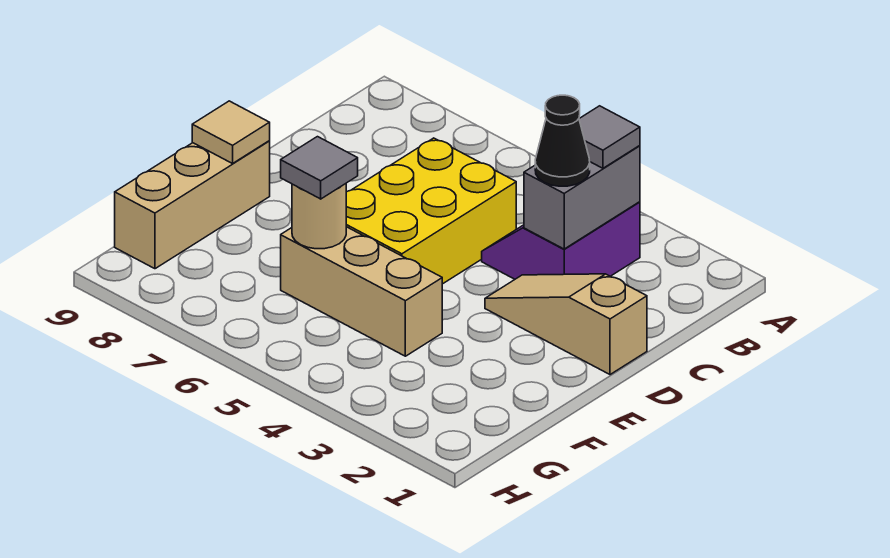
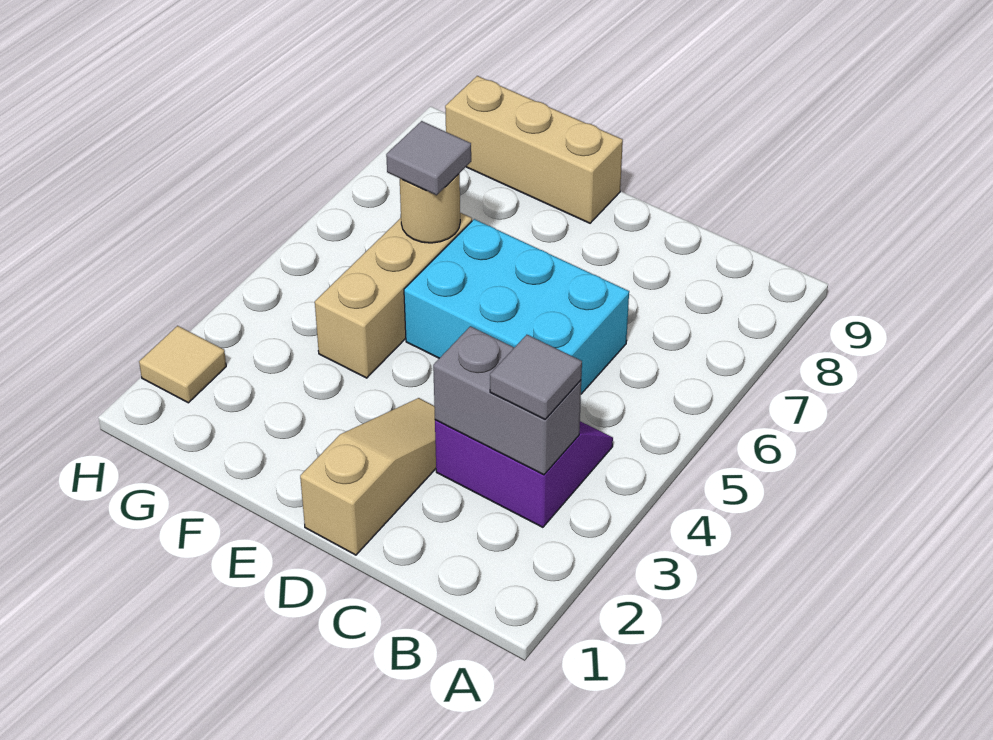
black 1x1 cone [535,95,590,186] -> none
yellow 2x3 brick [346,138,516,284] -> cyan 2x3 brick [404,219,629,394]
tan 1x1 tile [192,101,270,164] -> tan 1x1 tile moved to [139,326,226,403]

